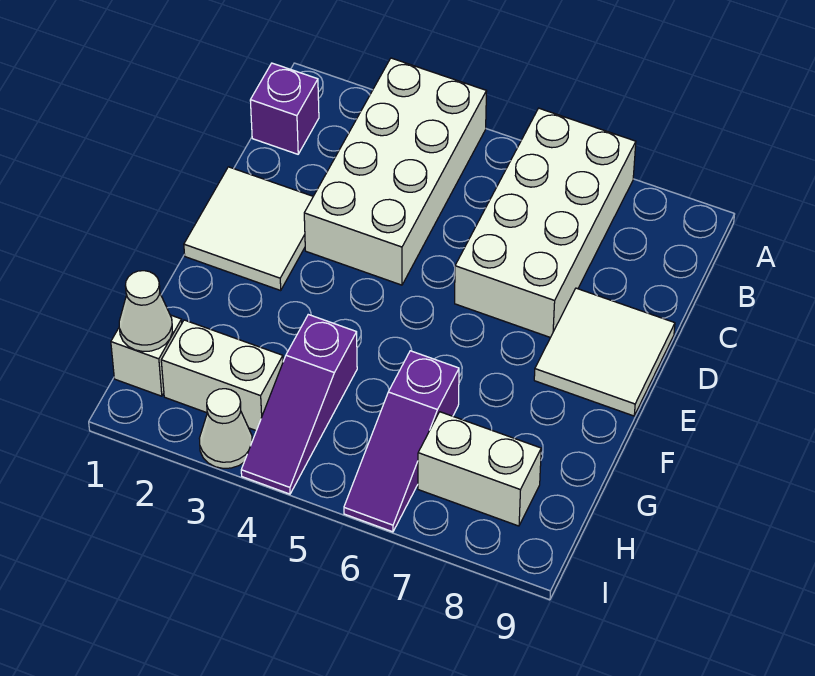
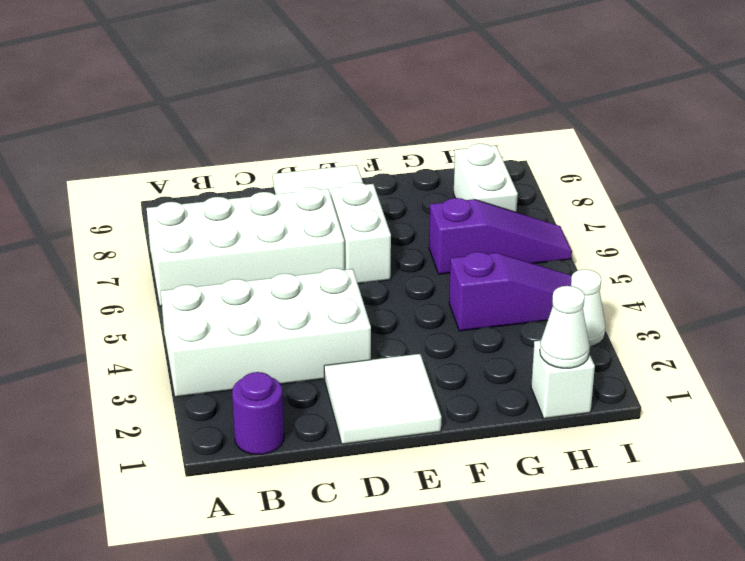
purple 1x1 brick [250,63,319,154] -> purple 1x1 round brick [232,372,284,455]
white 1x2 brick [161,320,283,431] -> white 1x2 brick moved to [331,182,391,284]

